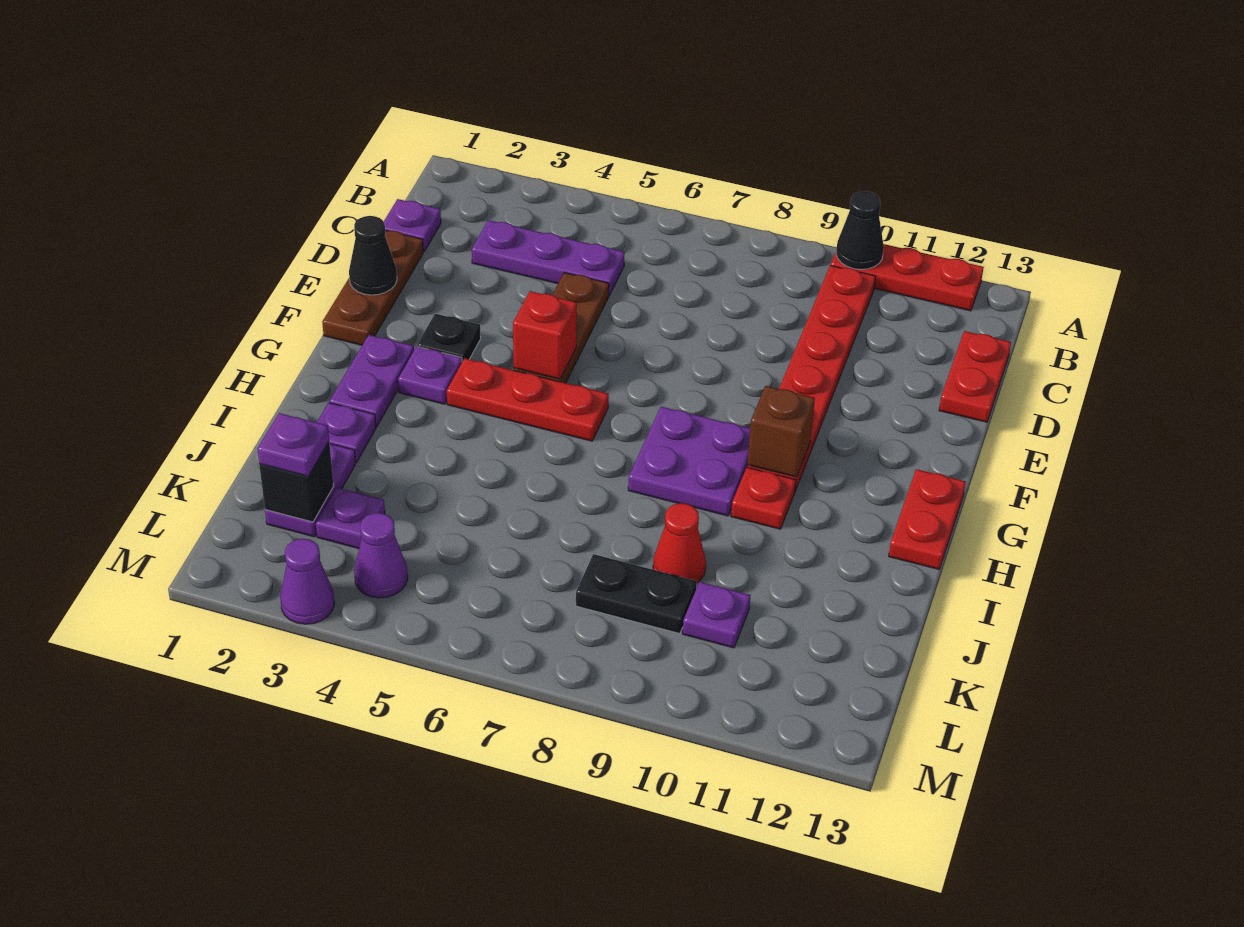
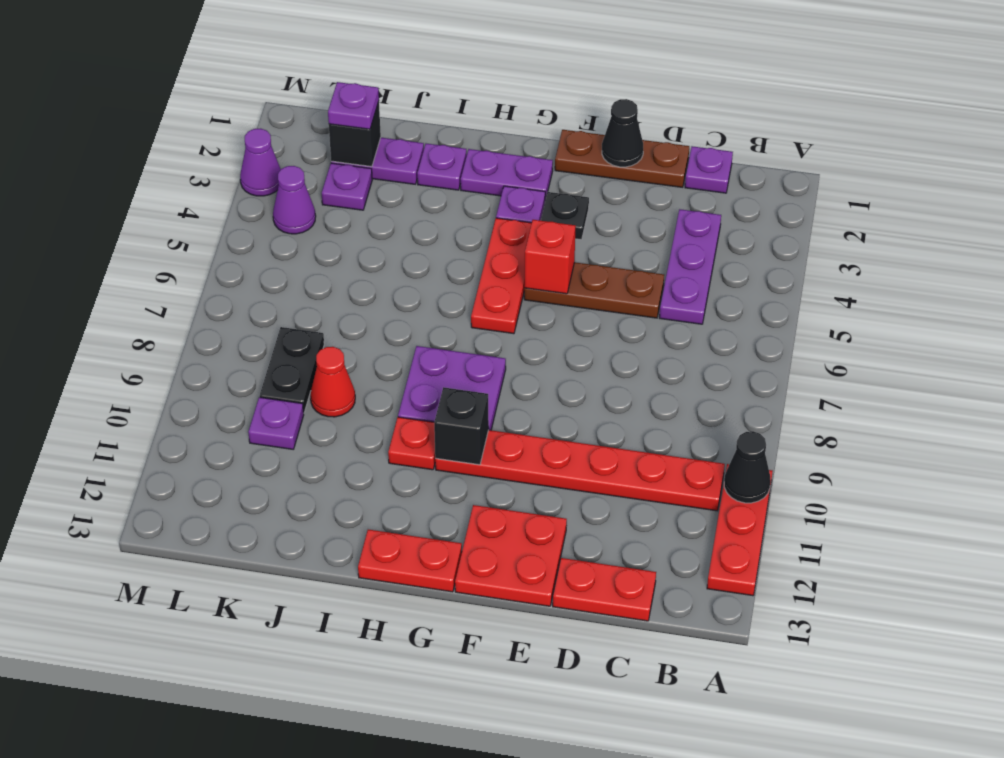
none -> red 2x2 plate [455,505,567,606]
brown 1x1 brick [747,386,815,477] -> black 1x1 brick [434,387,489,465]

